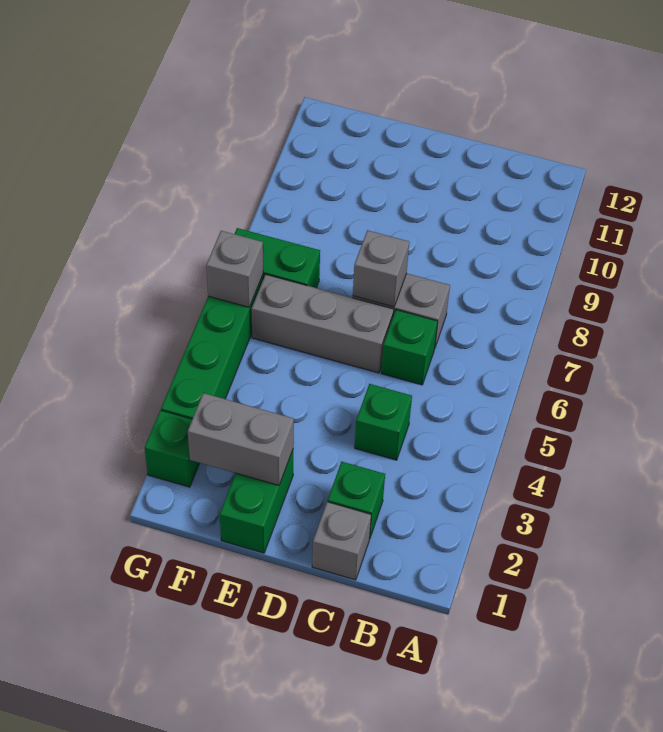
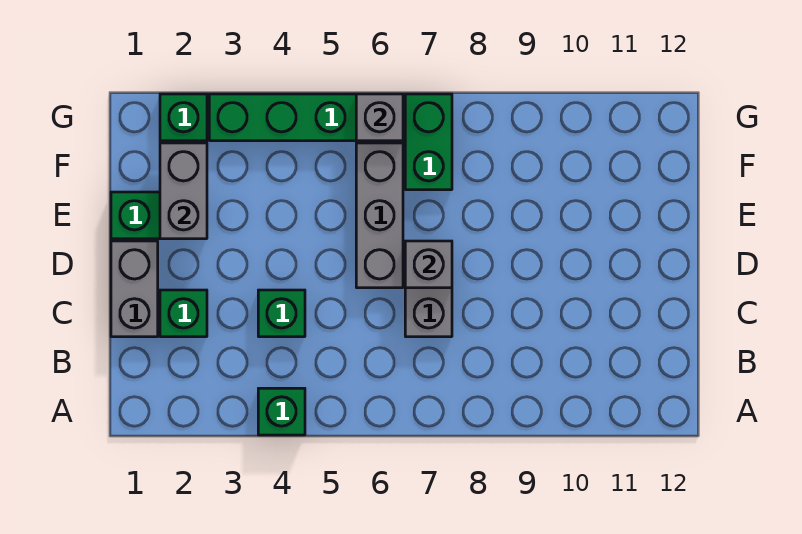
grey 1x1 brick [312,502,371,580] -> grey 1x2 brick [111,241,158,337]
green 1x1 brick [381,310,438,385] -> green 1x1 brick moved to [258,388,305,435]

